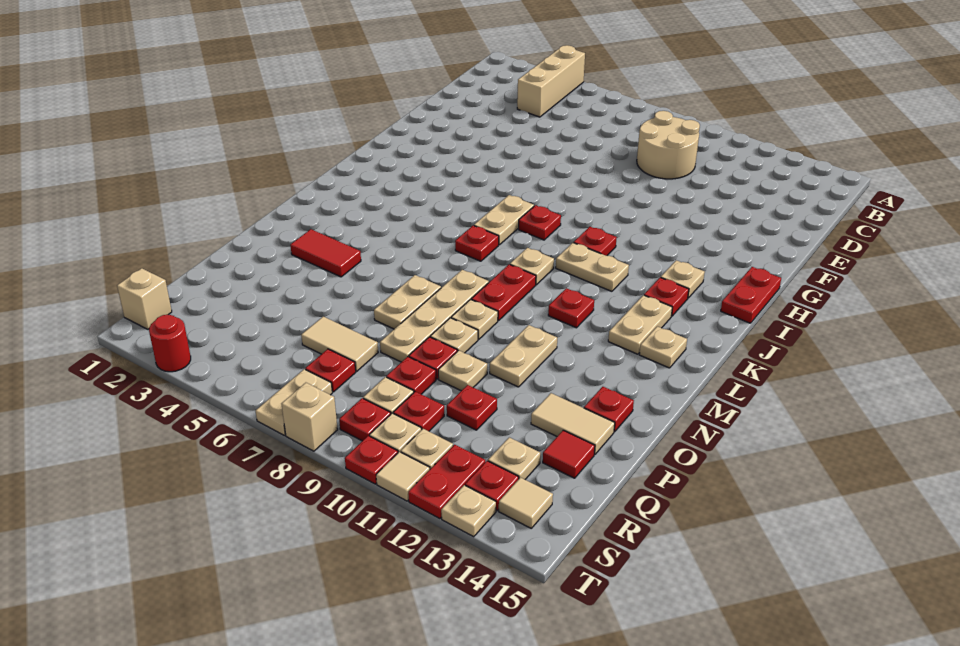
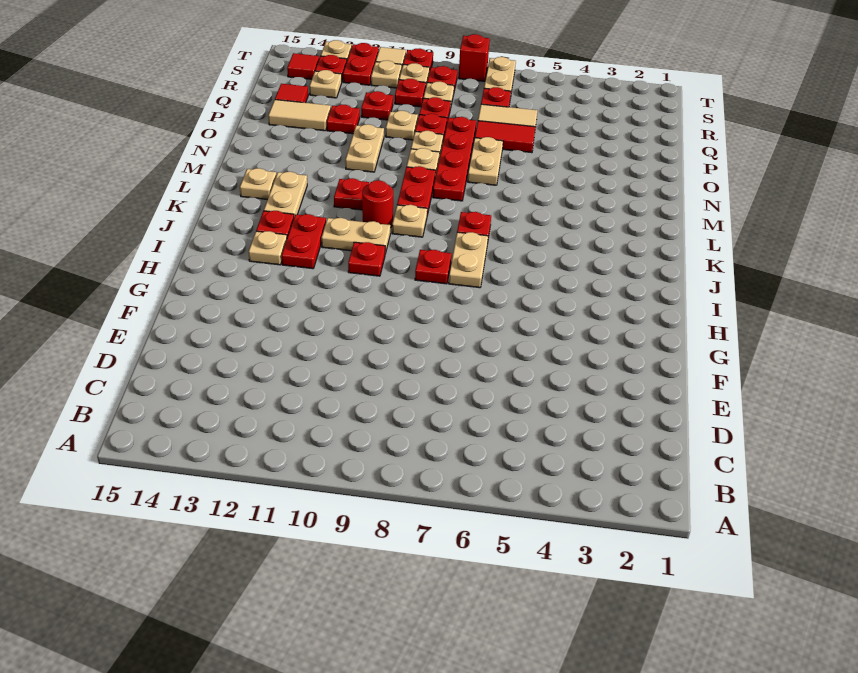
tan 1x3 brick [517,45,585,117] -> none
tan 2x2 round brick [637,111,700,179] -> none
red 1x2 plate [721,267,781,323] -> red 1x2 plate moved to [282,214,326,269]
tan 1x4 plate [380,270,489,362] -> red 1x4 plate [433,117,476,201]
red 1x2 tile [290,229,361,277] -> red 1x2 tile moved to [475,121,535,153]
red 1x1 plate [584,387,634,432] -> red 1x1 plate moved to [327,105,360,134]
tan 1x1 brick [117,268,172,329] -> none
tan 1x1 tile [499,478,553,528] -> red 1x1 tile [287,53,319,79]
red 1x1 round brick [149,315,191,372] -> red 1x1 round brick moved to [362,180,393,228]
tan 1x1 brick [282,383,338,451] -> red 1x1 brick [459,34,490,81]

